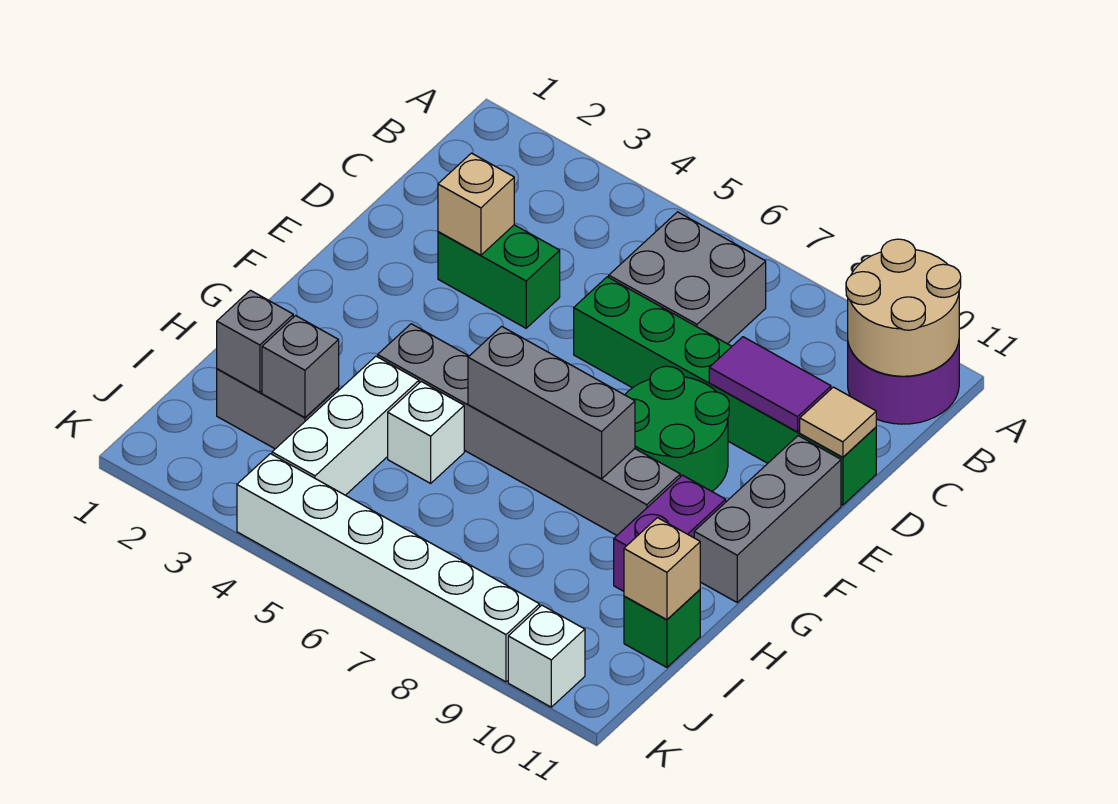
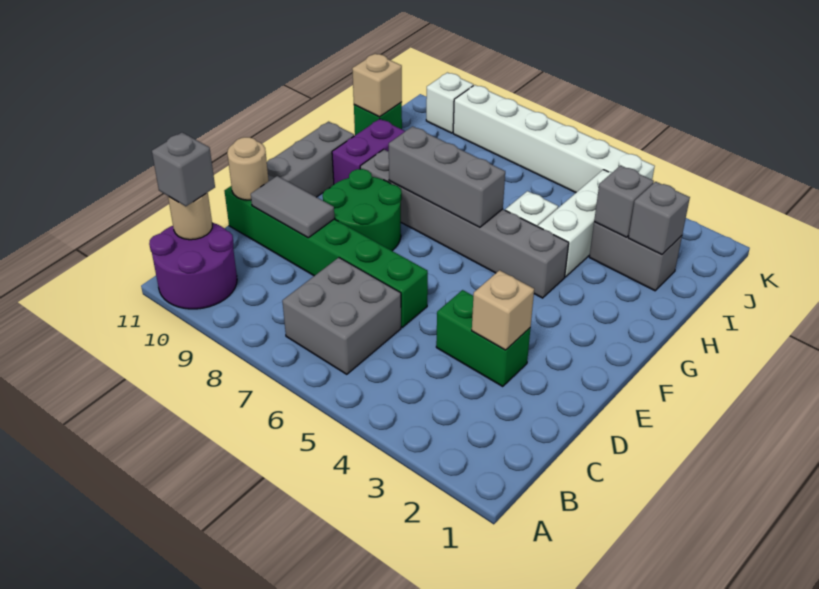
tan 2x2 round brick [846,239,961,376] -> tan 1x1 round brick [168,193,212,240]
none -> grey 1x1 brick [152,133,215,206]
purple 1x2 tile [709,337,831,432] -> grey 1x2 tile [251,176,334,238]
tan 1x1 tile [800,387,876,457] -> tan 1x1 round brick [227,137,269,200]

